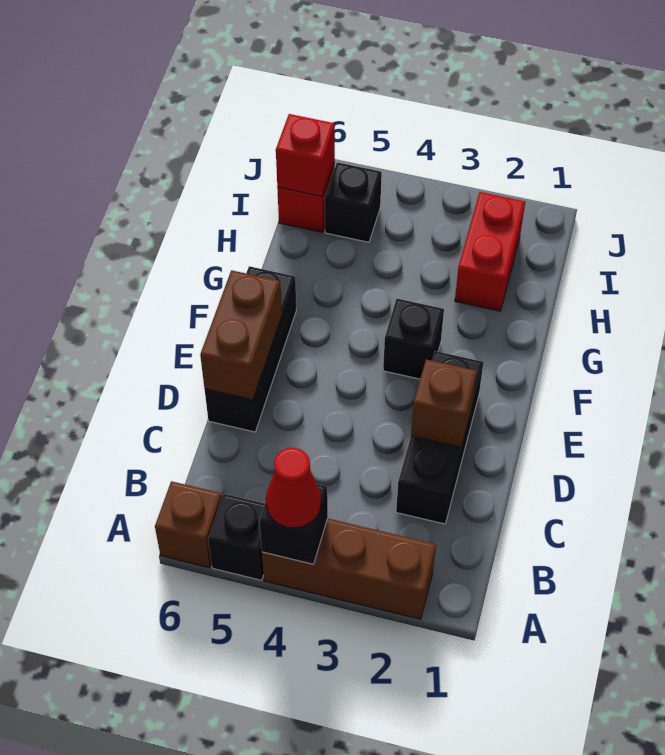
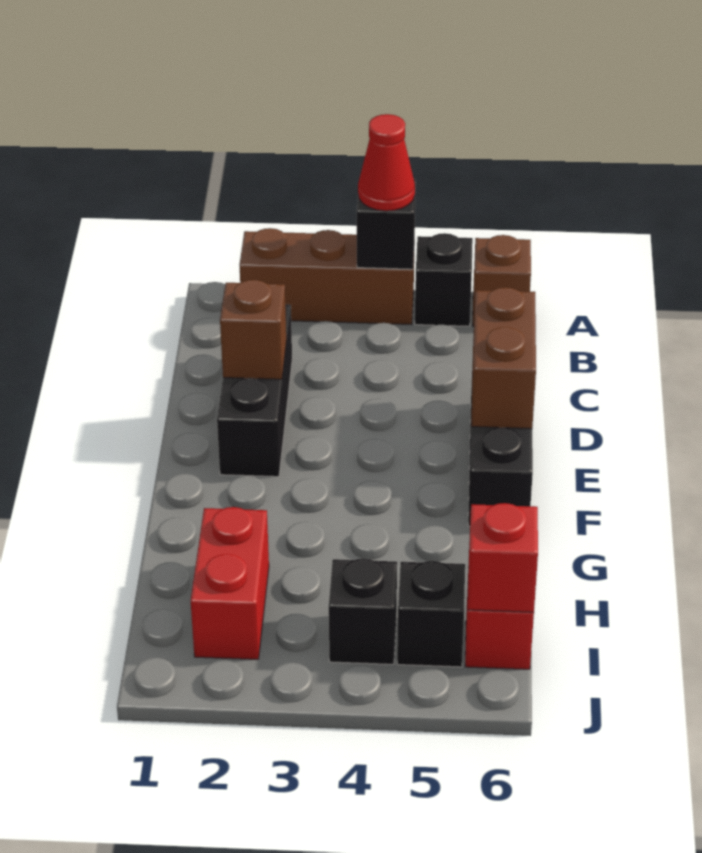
black 1x1 brick [383,299,444,379] -> black 1x1 brick moved to [329,559,397,664]

